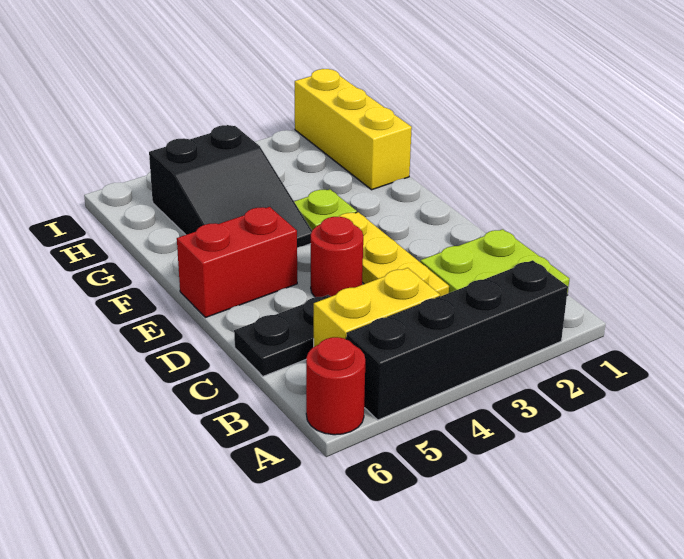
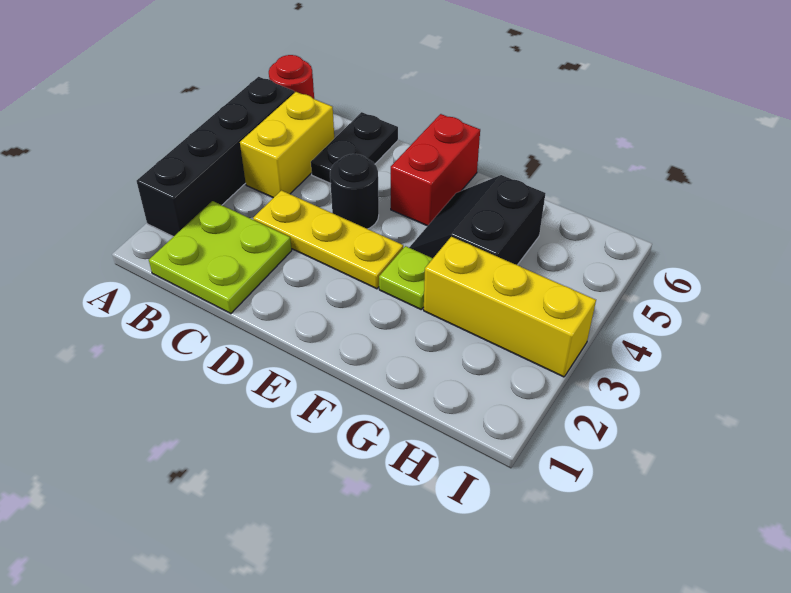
red 1x1 round brick [311,217,363,297] -> black 1x1 round brick [330,154,379,229]
black 2x3 slope [149,125,312,248] -> black 2x2 slope [409,175,546,265]
yellow 1x3 brick [295,69,412,190] -> yellow 1x3 brick moved to [424,237,596,377]

